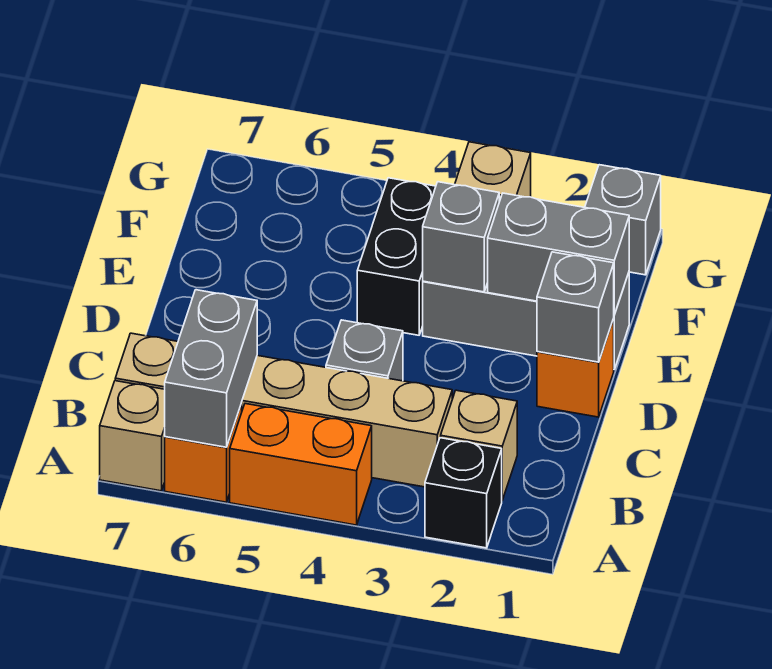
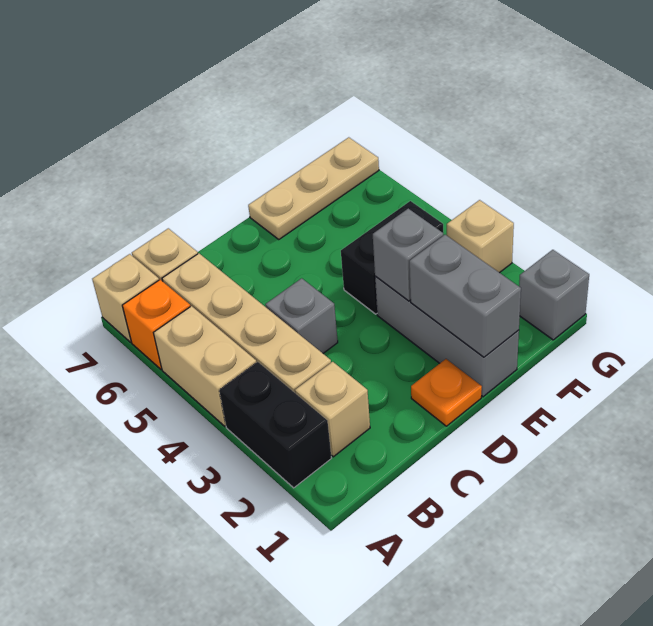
black 1x1 brick [425,438,502,548] -> black 1x2 brick [219,362,331,488]
orange 1x2 brick [230,404,372,525] -> tan 1x2 brick [154,306,257,426]
grey 1x2 brick [165,290,257,447] -> none
orange 1x1 brick [537,319,614,417] -> orange 1x1 plate [411,359,482,426]
grey 1x1 brick [537,252,614,362] -> none
none -> tan 1x3 plate [248,137,379,239]

